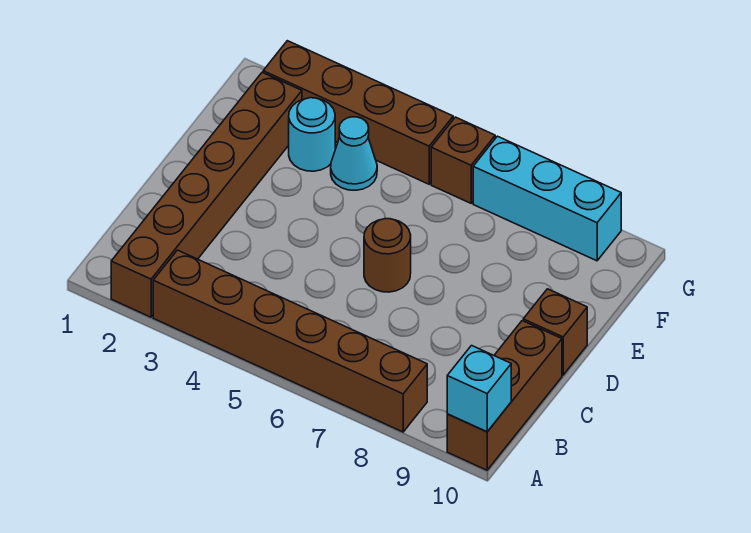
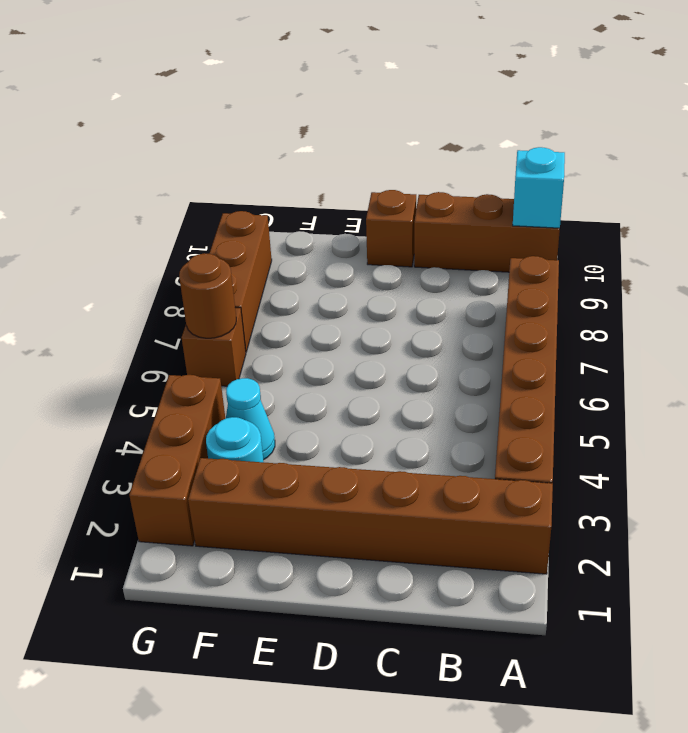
brown 1x1 round brick [364,219,411,292] -> brown 1x1 round brick moved to [179,253,236,338]
brown 1x4 brick [263,41,453,184] -> brown 1x3 brick [129,375,225,546]
cyan 1x3 brick [473,136,621,261] -> brown 1x3 brick [209,211,272,352]

